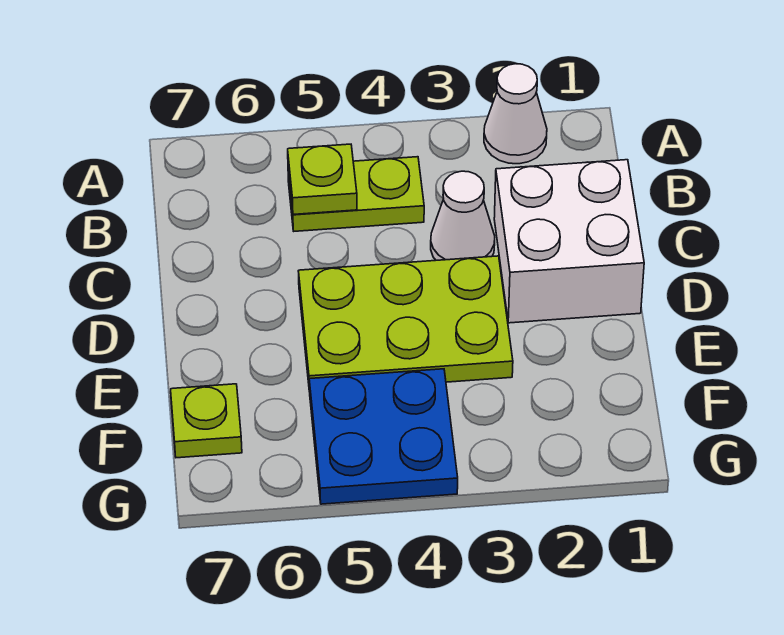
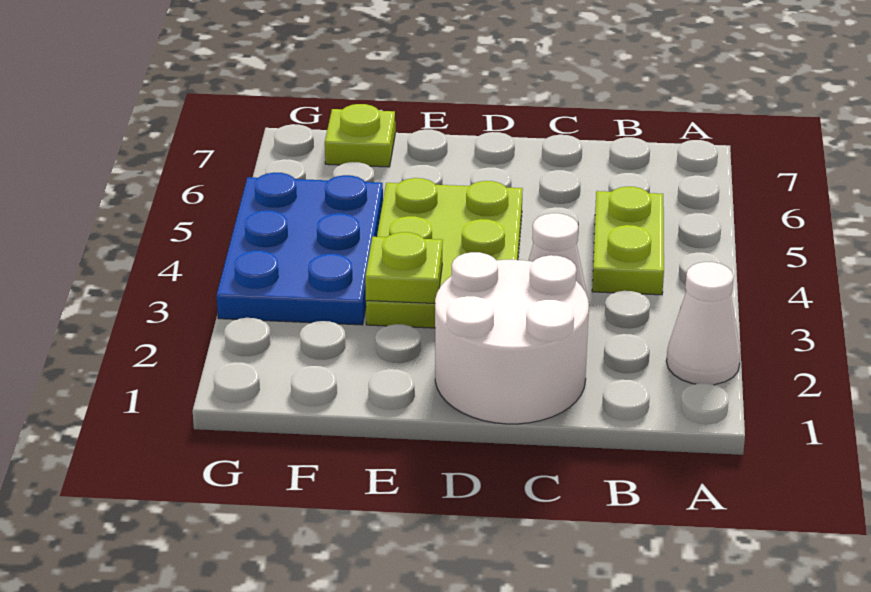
lime 1x1 plate [288,144,357,214] -> lime 1x1 plate moved to [365,232,443,304]
white 2x2 brick [494,160,644,323] -> white 2x2 round brick [435,252,589,424]
blue 2x2 plate [309,369,458,504] -> blue 2x3 plate [217,173,383,325]

